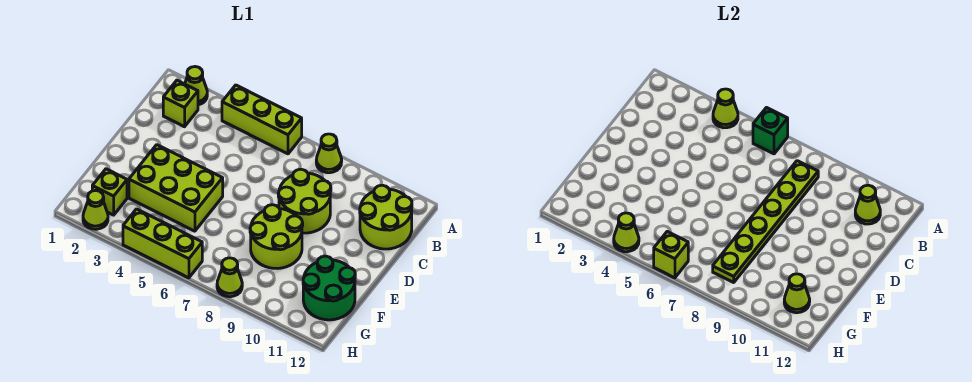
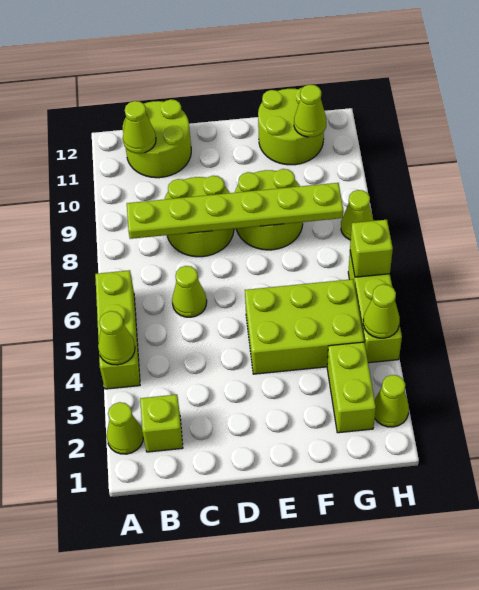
green 1x1 brick [753,108,788,154] -> none
lime 1x1 cone [316,134,342,173] -> lime 1x1 cone moved to [172,266,207,317]
lime 2x3 brick [129,145,223,231] -> lime 2x3 brick turned to [245,279,364,374]
green 2x2 round brick [303,256,355,320] -> lime 2x2 round brick [258,87,324,165]
lime 1x1 brick [92,169,127,215] -> lime 1x2 brick [327,342,376,433]

